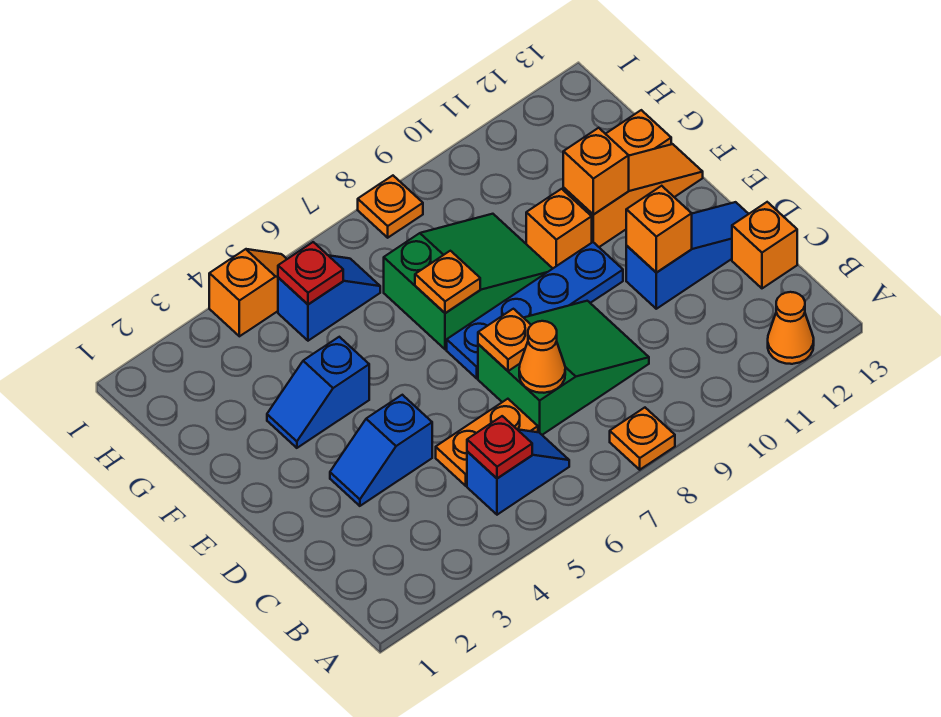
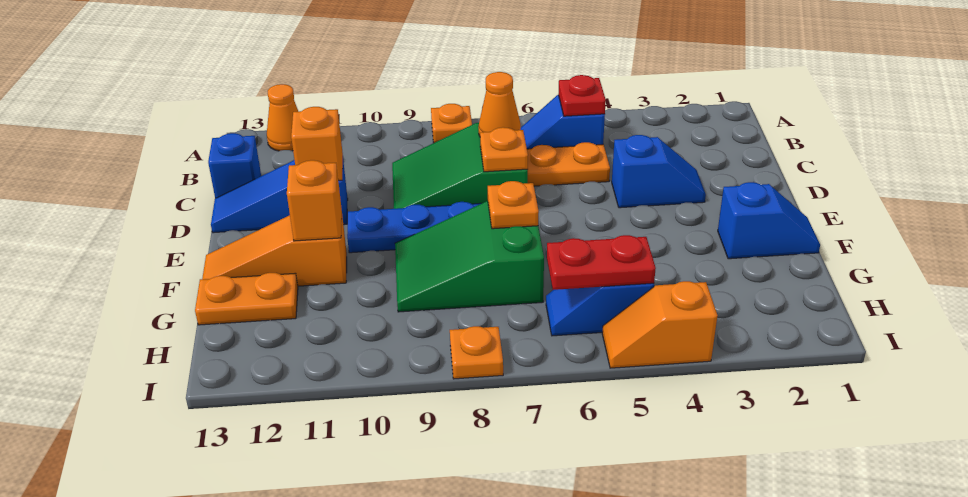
orange 1x1 brick [732,202,797,288] -> blue 1x1 brick [208,133,261,198]
blue 1x2 slope [267,337,369,448] -> blue 1x2 slope moved to [718,182,820,259]
orange 1x1 brick [526,189,592,268] -> none
red 1x1 plate [278,242,343,304] -> red 1x2 plate [547,235,656,290]

